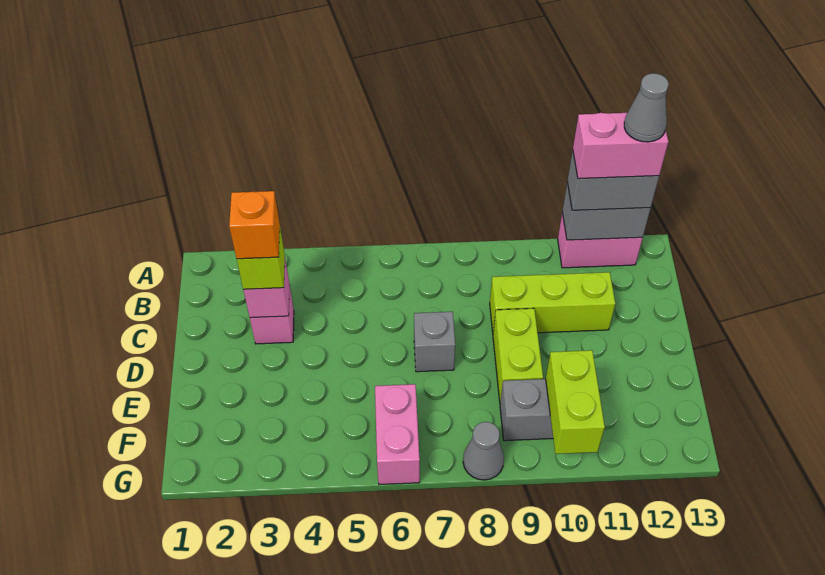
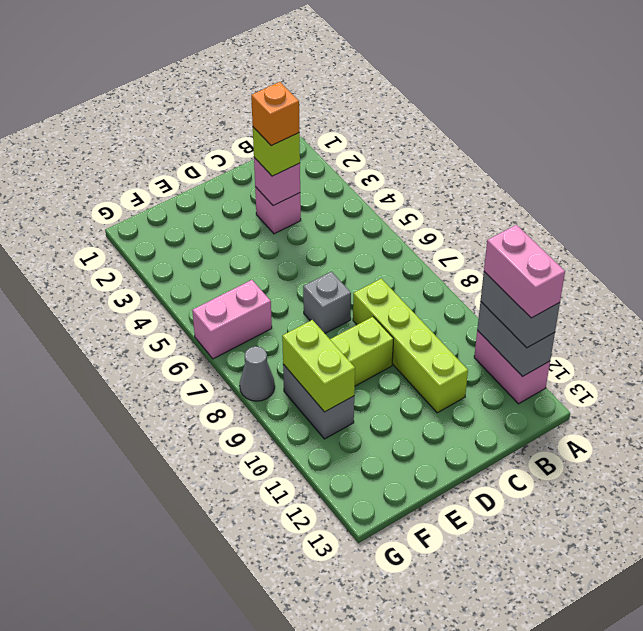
grey 1x1 cone [624,73,669,142] -> none
lime 1x3 brick [490,272,615,333] -> lime 1x4 brick [353,278,468,413]
lime 1x2 brick [546,350,605,454] -> lime 1x2 brick turned to [282,320,355,412]

